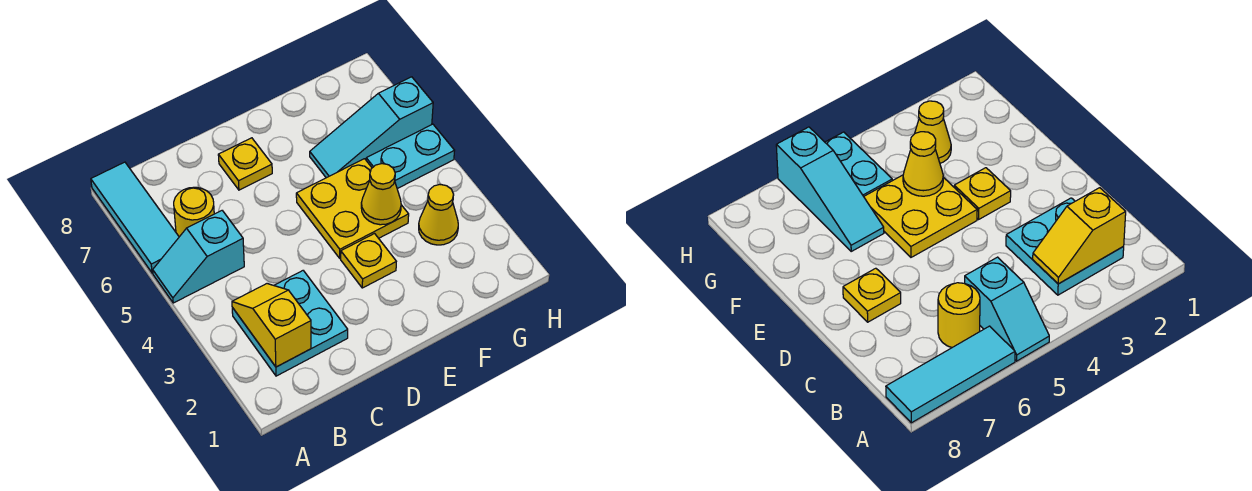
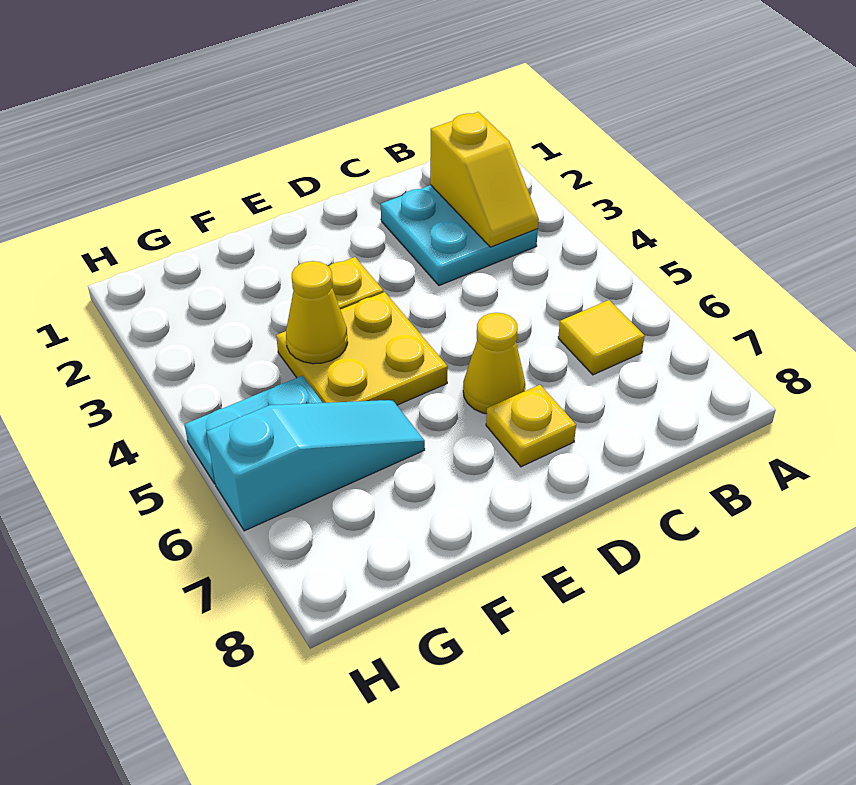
cyan 1x2 slope [153,211,244,303] -> none
cyan 1x3 tile [91,162,179,273] -> none
yellow 1x1 round brick [174,187,214,237] -> yellow 1x1 tile [558,300,645,375]
yellow 1x1 cone [419,185,458,245] -> yellow 1x1 cone moved to [463,313,525,414]

